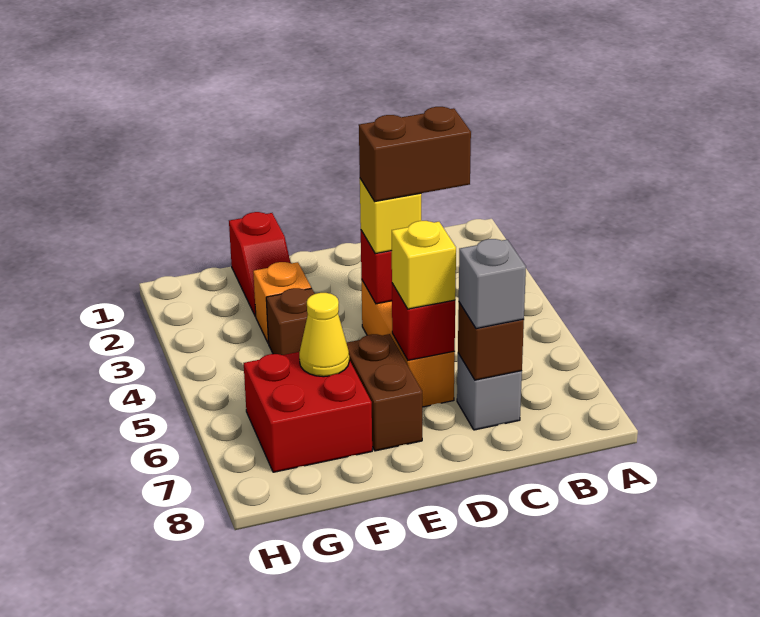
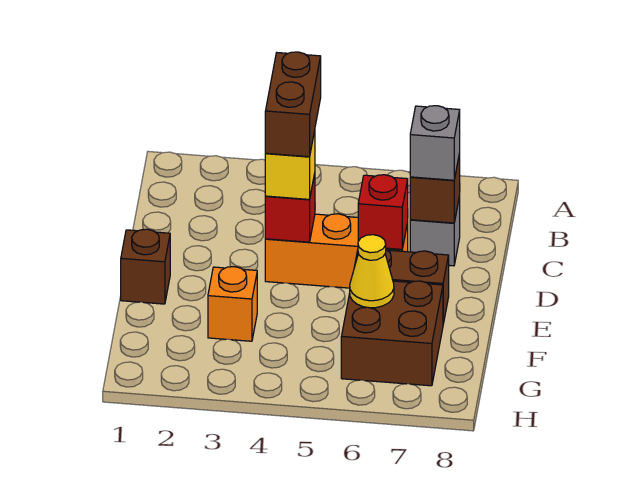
yellow 1x1 brick [392,221,456,309] -> none
red 1x2 slope [229,212,291,316] -> none
brown 1x1 brick [266,288,315,355] -> brown 1x1 brick moved to [121,229,170,304]
red 2x2 brick [244,352,372,472] -> brown 2x2 brick [341,281,443,386]

